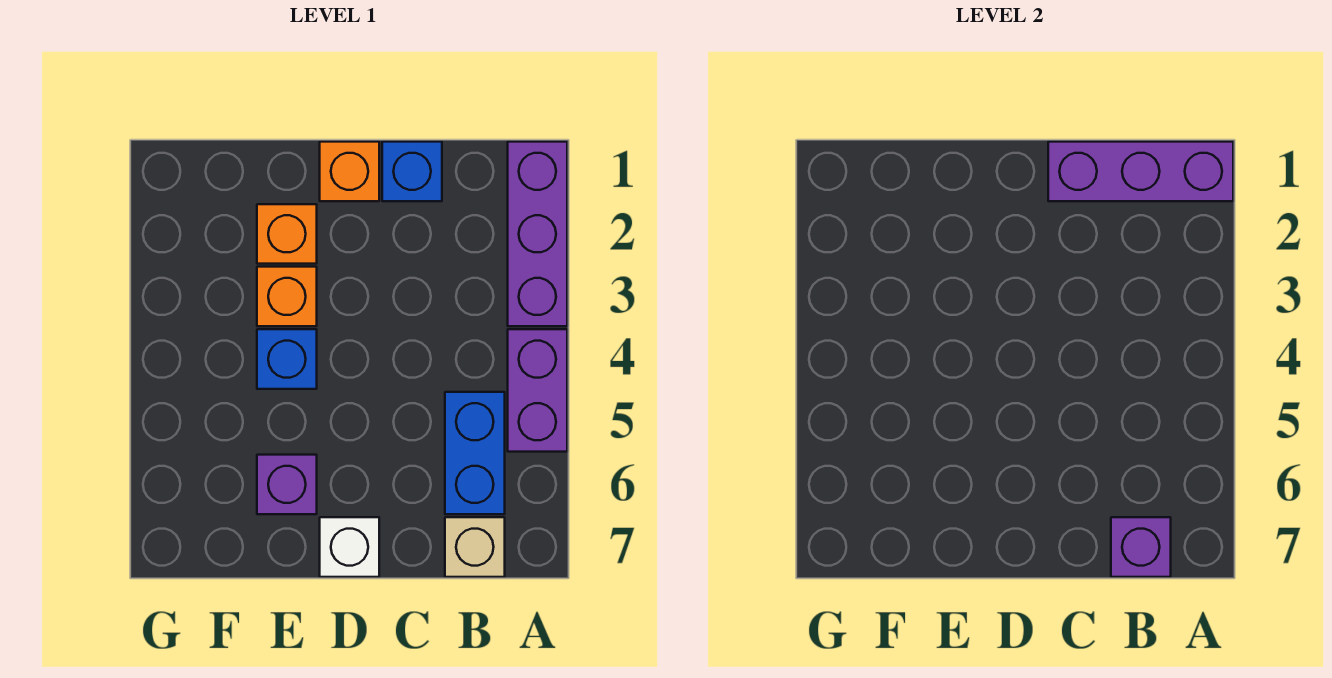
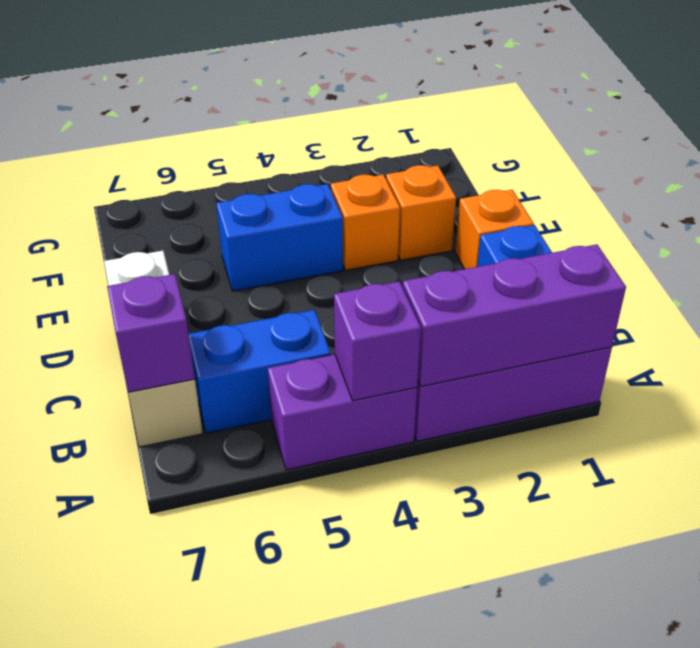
purple 1x3 brick [1048,142,1233,201] -> purple 1x3 brick turned to [403,244,626,387]
blue 1x1 brick [257,329,317,389] -> blue 1x2 brick [216,184,343,291]
purple 1x1 brick [257,455,317,514] -> purple 1x1 brick moved to [334,282,421,401]

